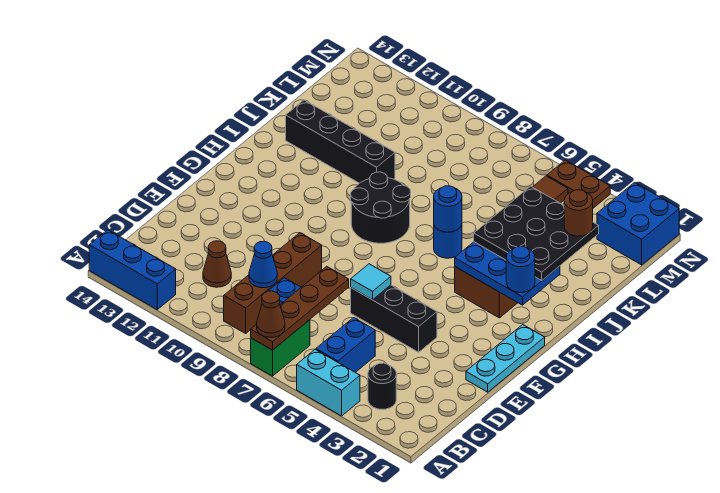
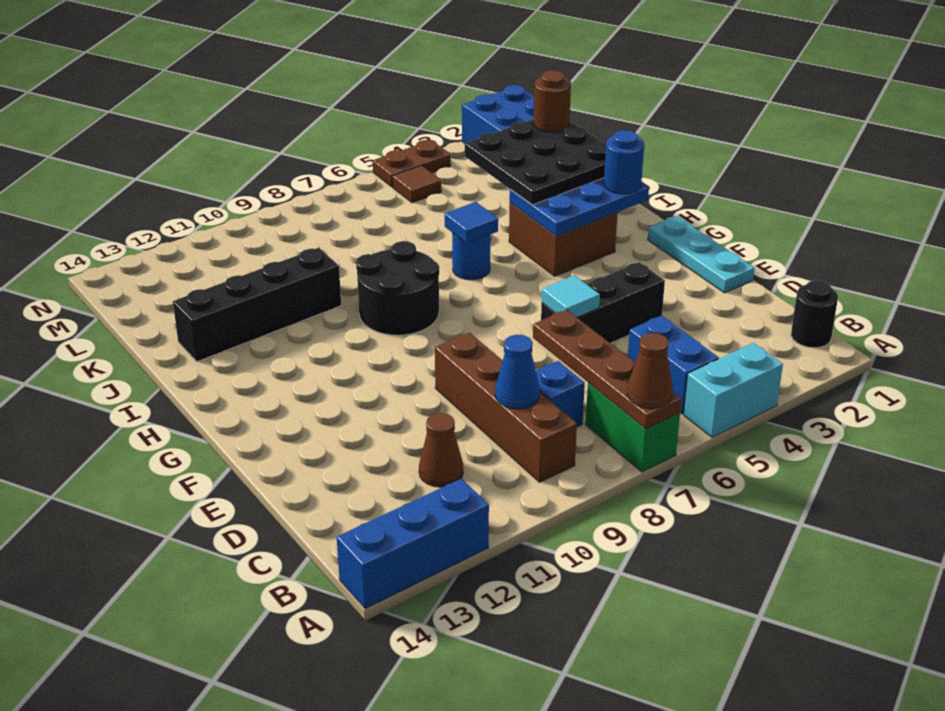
black 1x1 round brick [368,363,396,409] -> black 1x1 round brick moved to [791,280,838,348]
blue 1x1 round brick [434,186,462,232] -> blue 1x1 tile [445,202,498,243]

